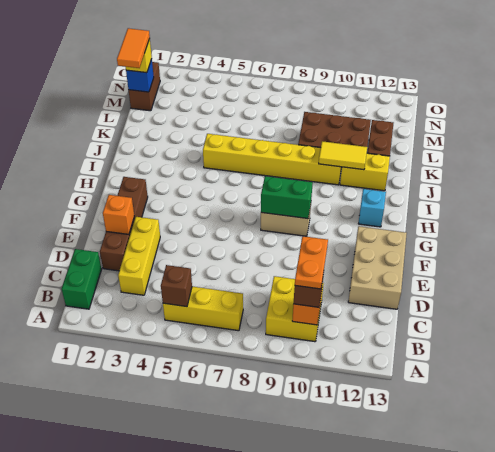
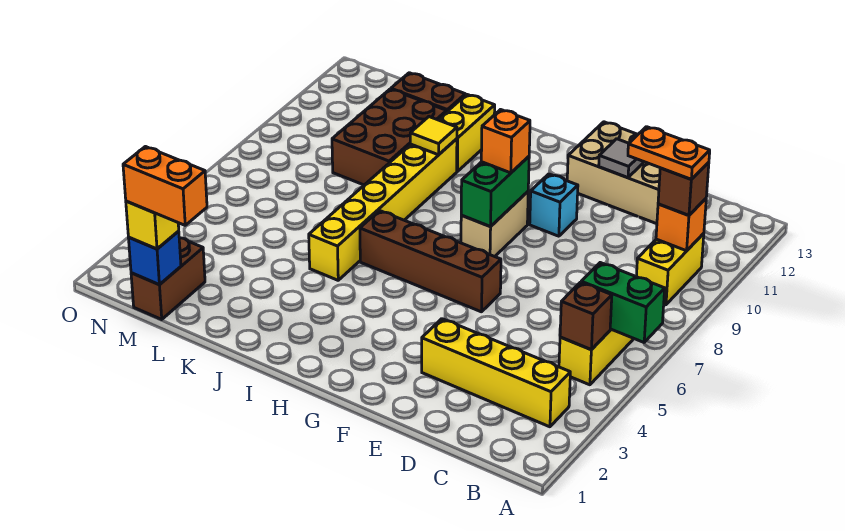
green 1x2 brick [62,249,102,309] -> green 1x2 brick moved to [581,263,665,342]
yellow 2x2 brick [266,276,324,342] -> yellow 1x2 brick [636,233,704,305]
yellow 1x3 brick [118,217,160,295] -> yellow 1x4 brick [422,319,570,427]
brown 1x4 brick [100,177,148,271] -> brown 1x4 brick moved to [360,211,501,312]
orange 1x1 brick [103,195,134,234] -> orange 1x1 brick moved to [481,110,530,173]
none -> grey 1x1 tile [599,139,644,178]
cyan 1x1 brick [358,189,386,227] -> cyan 1x1 brick moved to [530,174,578,236]
yellow 1x2 tile [319,141,367,170] -> yellow 1x1 tile [410,117,457,155]
orange 1x2 tile [117,28,150,68] -> orange 1x2 brick [123,147,207,225]
brown 1x2 brick [129,62,160,111] -> brown 1x2 brick turned to [131,238,205,319]

